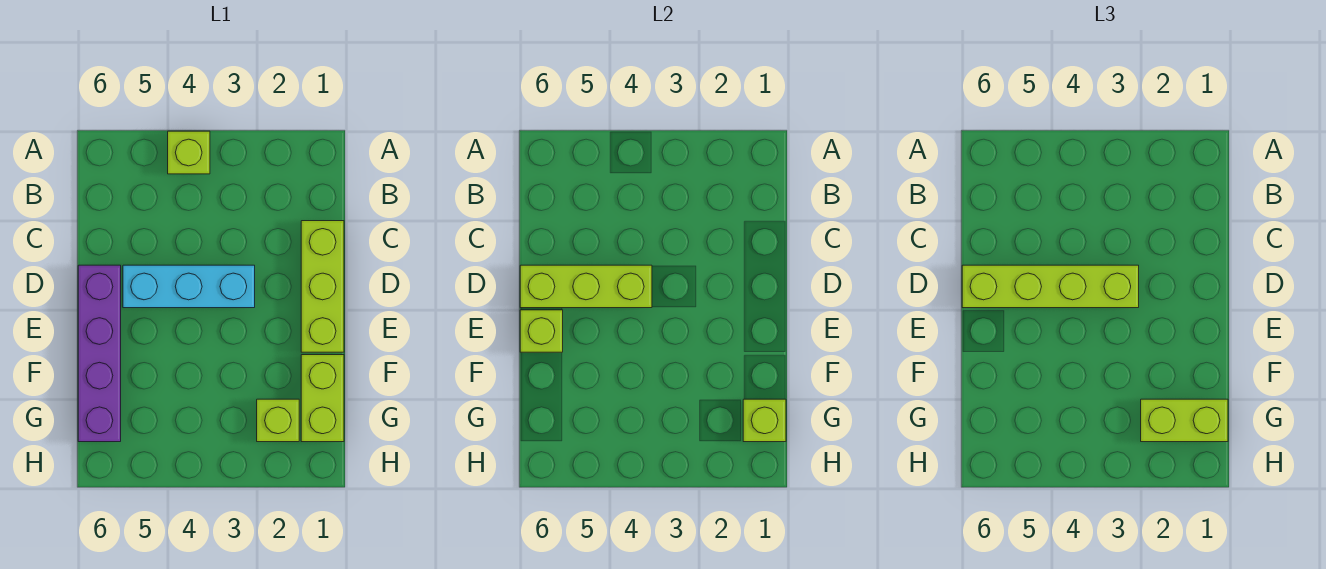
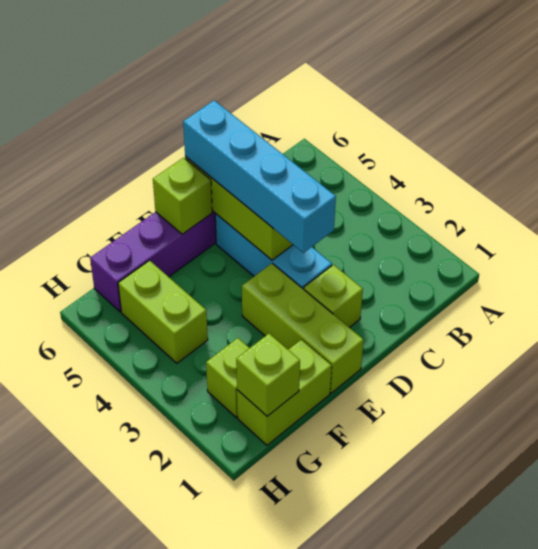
lime 1x1 brick [168,131,210,174] -> lime 1x1 brick moved to [304,265,363,328]
lime 1x3 brick [301,221,344,352] -> lime 1x3 brick turned to [242,263,363,393]
lime 1x4 brick [962,265,1139,308] -> cyan 1x4 brick [183,100,336,253]
lime 1x2 brick [1141,399,1228,442] -> lime 1x2 brick moved to [118,260,208,363]

